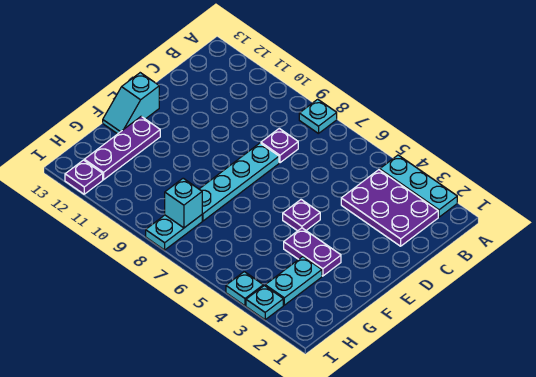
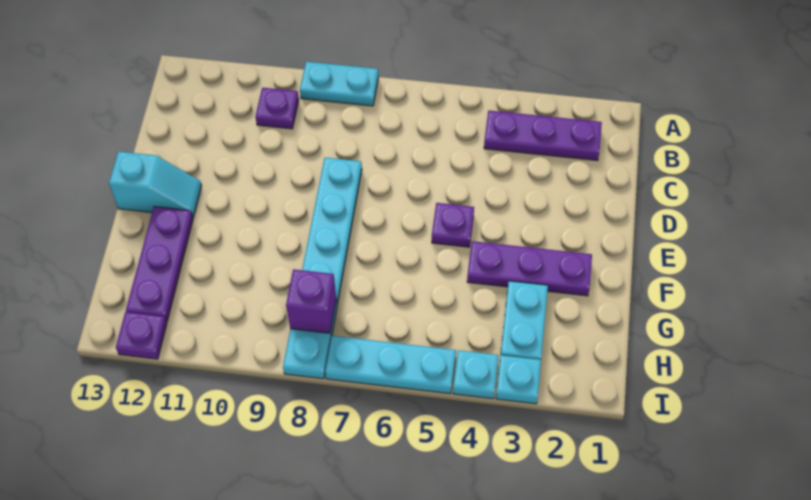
cyan 1x3 plate [380,155,457,217] -> cyan 1x3 plate moved to [325,336,456,394]
cyan 1x1 plate [299,99,337,134] -> cyan 1x2 plate [300,62,379,106]
purple 2x3 plate [341,170,438,246] -> purple 1x3 plate [484,111,602,161]
purple 1x1 plate [261,128,298,163] -> purple 1x1 plate moved to [255,88,299,129]
cyan 1x2 slope [103,73,159,134] -> cyan 1x2 slope turned to [109,151,202,217]
purple 1x2 plate [284,228,341,276] -> purple 1x3 plate [467,241,592,296]
cyan 1x1 brick [165,178,202,228] -> purple 1x1 brick [286,269,336,333]

